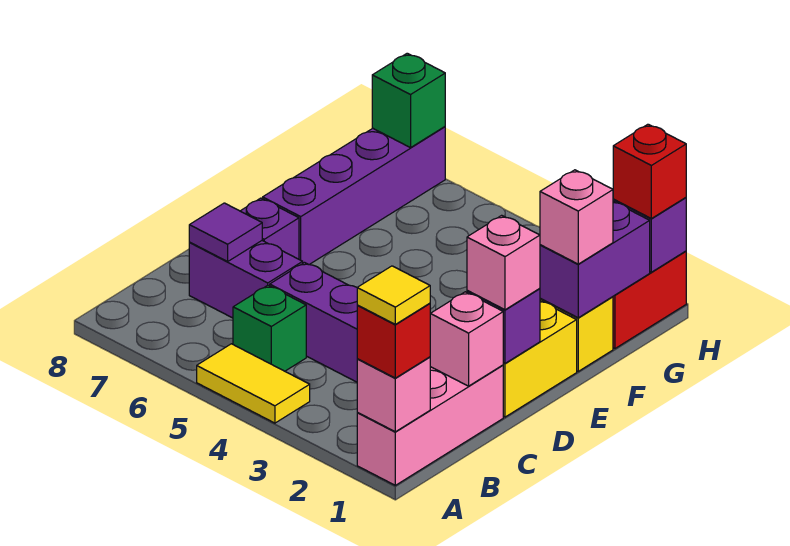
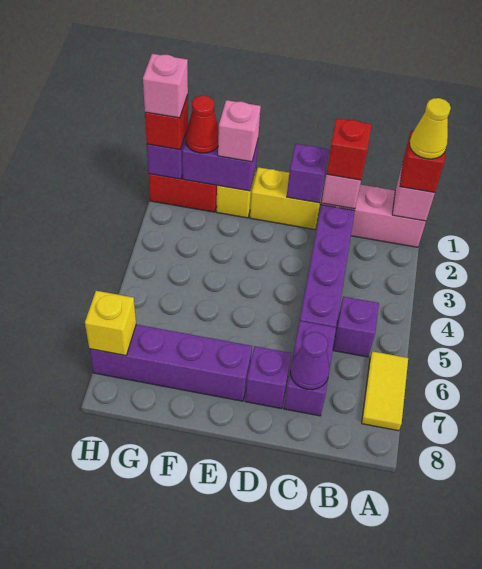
yellow 1x1 tile [357,266,430,324] -> yellow 1x1 cone [409,98,451,159]
yellow 1x2 tile [197,344,310,423] -> yellow 1x2 tile moved to [362,351,408,431]
green 1x1 brick [233,285,306,371] -> purple 1x1 brick [333,297,379,357]
none -> red 1x1 brick [326,118,372,180]
purple 1x1 tile [189,203,262,262] -> purple 1x1 cone [290,332,329,390]
pink 1x1 brick [467,215,540,310] -> pink 1x1 brick moved to [143,54,188,118]
none -> red 1x1 cone [186,96,219,153]
green 1x1 brick [372,53,445,148] -> yellow 1x1 brick [85,291,136,355]

